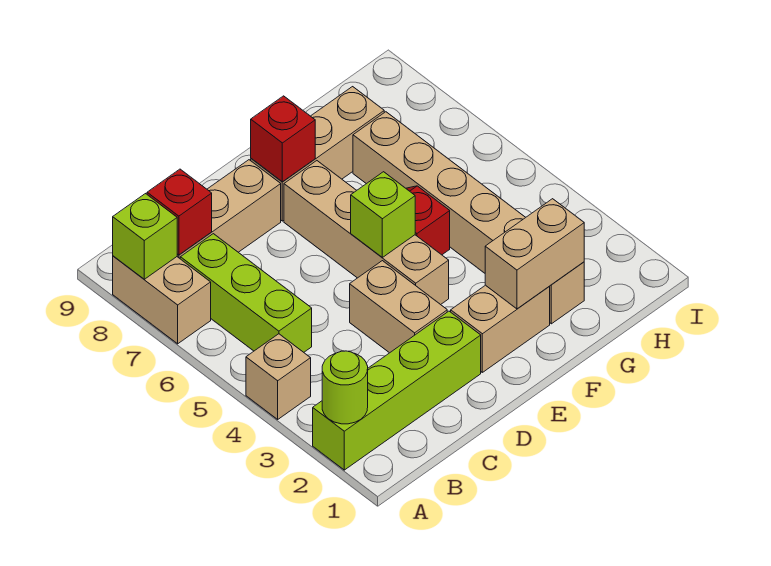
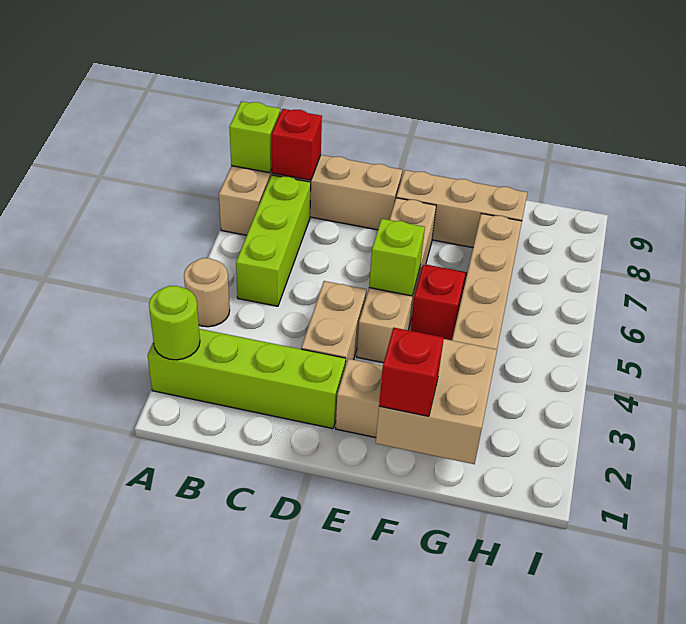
tan 1x1 brick [246,334,311,419] -> tan 1x1 round brick [184,258,230,327]
red 1x1 brick [251,96,315,182] -> red 1x1 brick moved to [379,328,444,416]
tan 1x2 brick [485,199,584,309] -> tan 2x2 brick [376,339,497,464]

